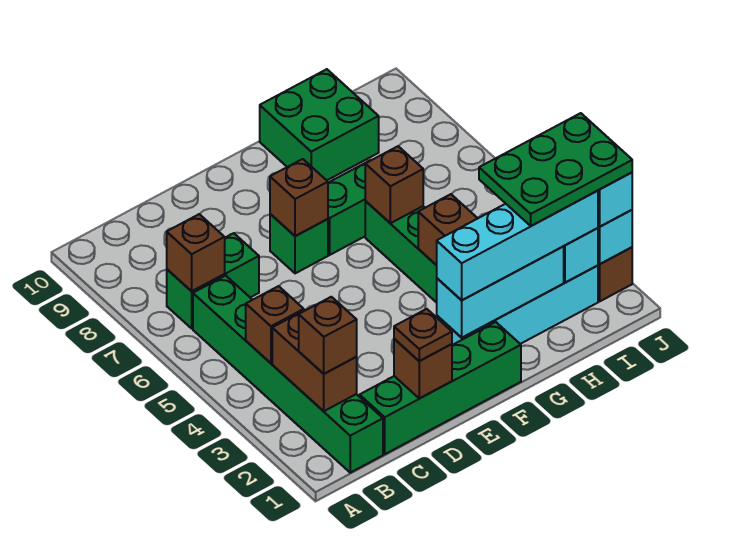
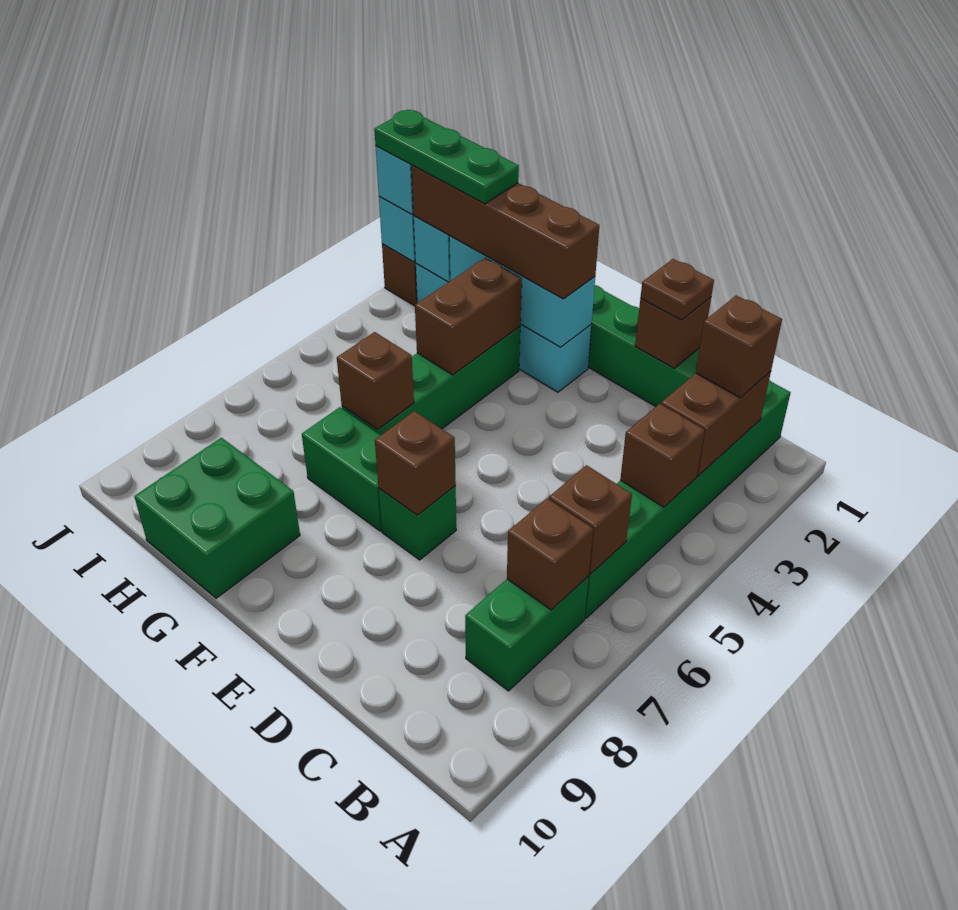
none -> brown 1x1 brick [549,465,632,574]
green 1x2 brick [167,233,259,328] -> green 1x2 brick turned to [465,577,589,691]
cyan 1x4 brick [436,191,598,300] -> brown 1x4 brick [411,165,599,299]
green 2x3 plate [479,113,632,226] -> green 1x3 plate [374,110,519,204]

